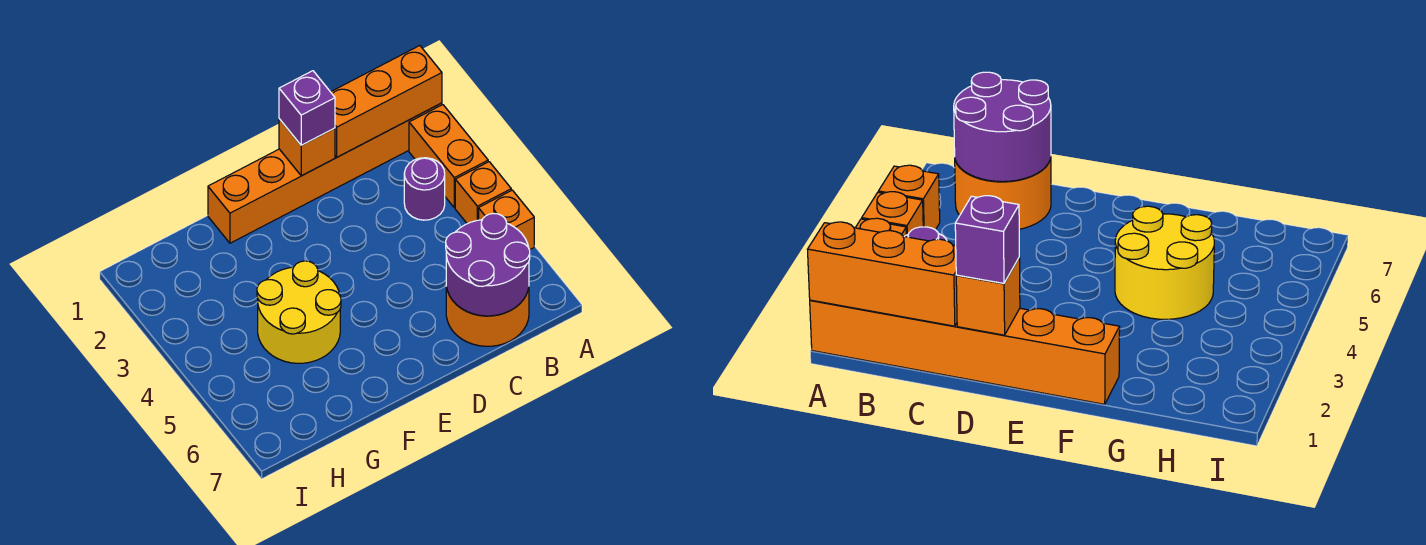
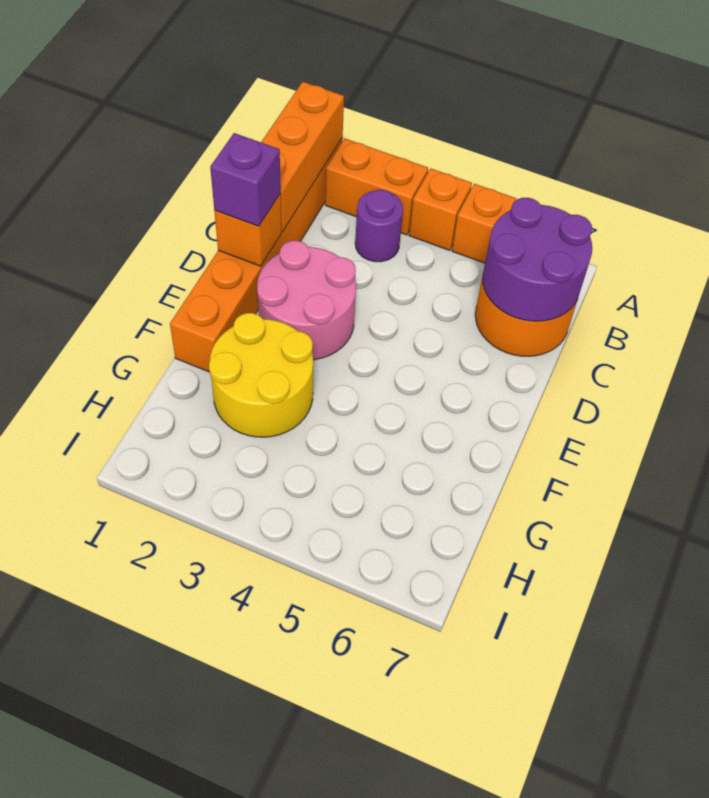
none -> pink 2x2 round brick [257,241,356,360]
yellow 2x2 round brick [257,261,341,363] -> yellow 2x2 round brick moved to [209,313,313,437]

